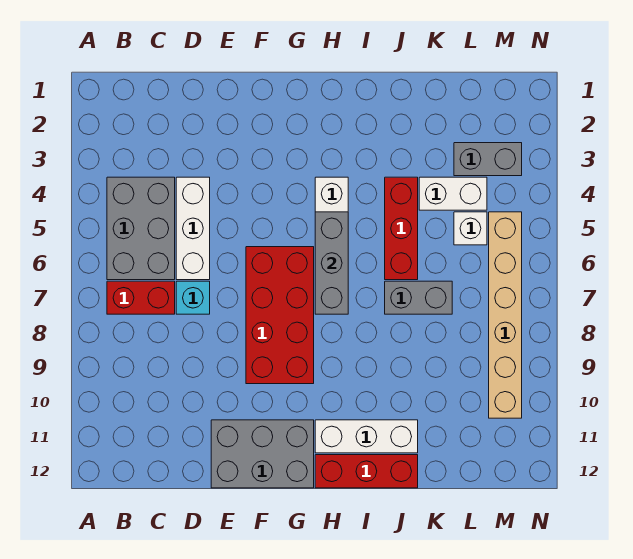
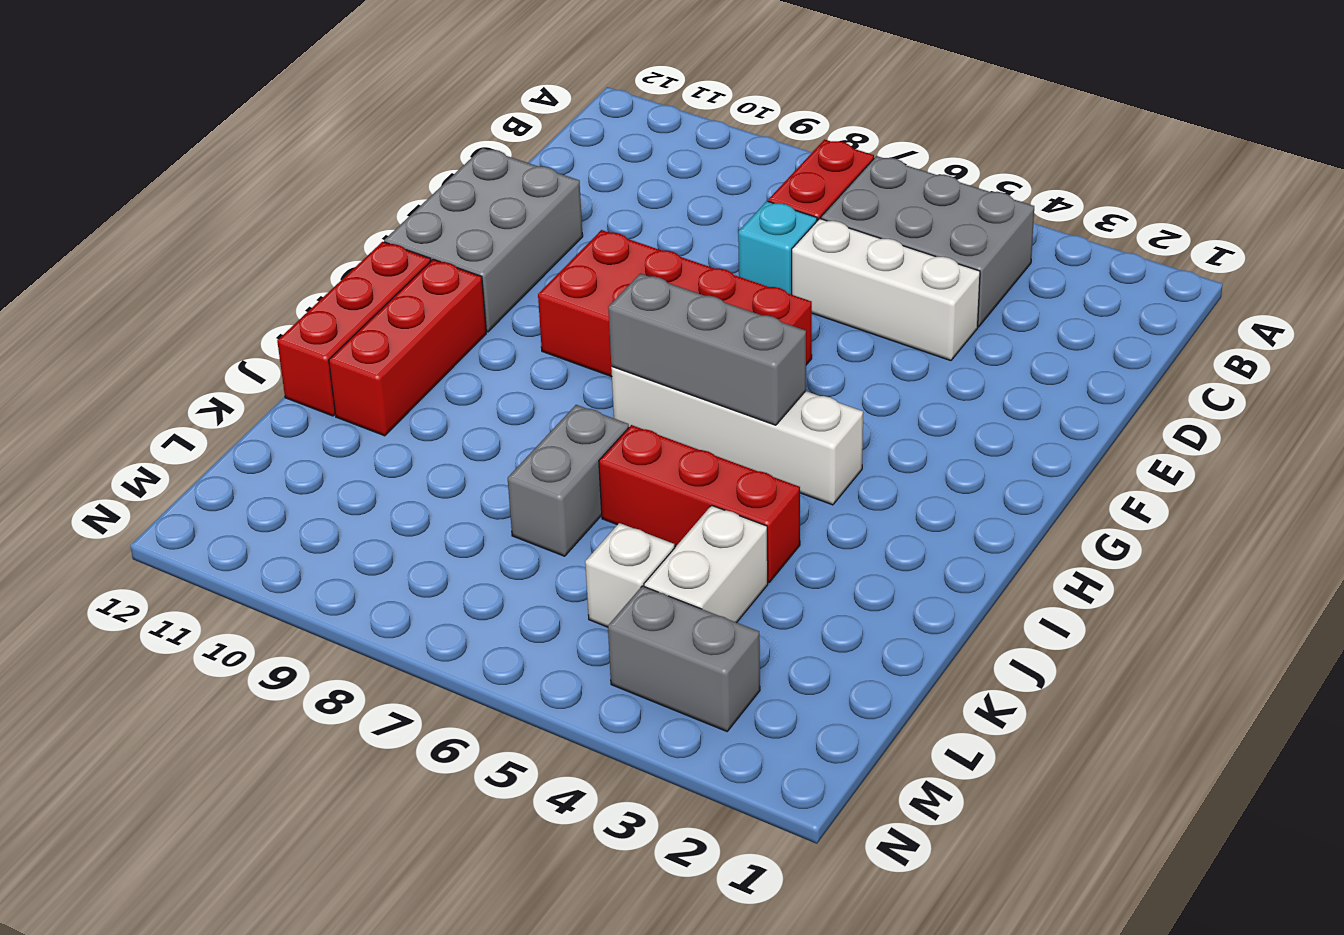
white 1x3 brick [315,420,418,453] -> red 1x3 brick [329,259,486,436]
grey 1x2 brick [454,143,522,176] -> grey 1x2 brick turned to [608,586,760,731]
tan 1x6 brick [489,212,522,418] -> none

